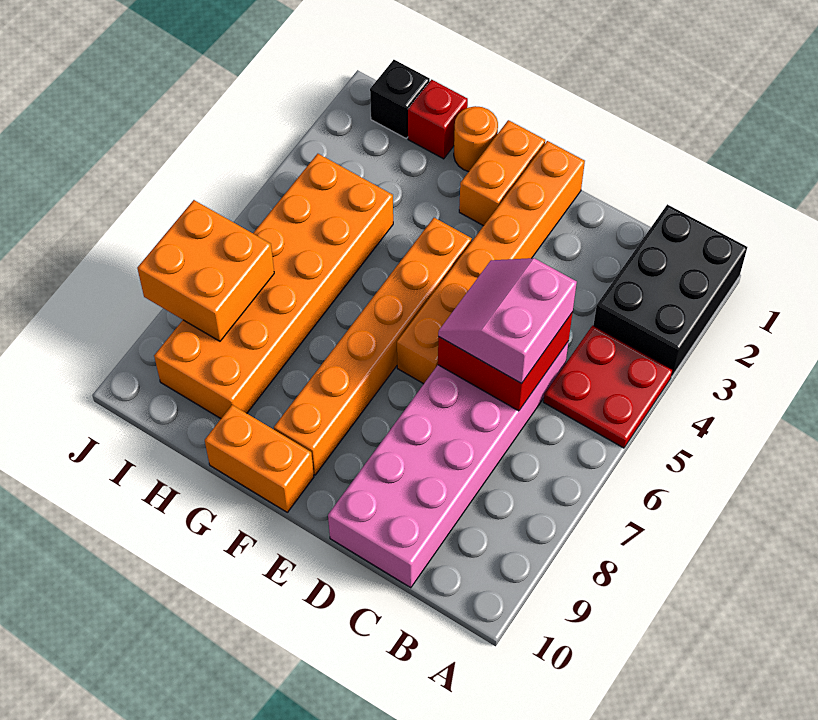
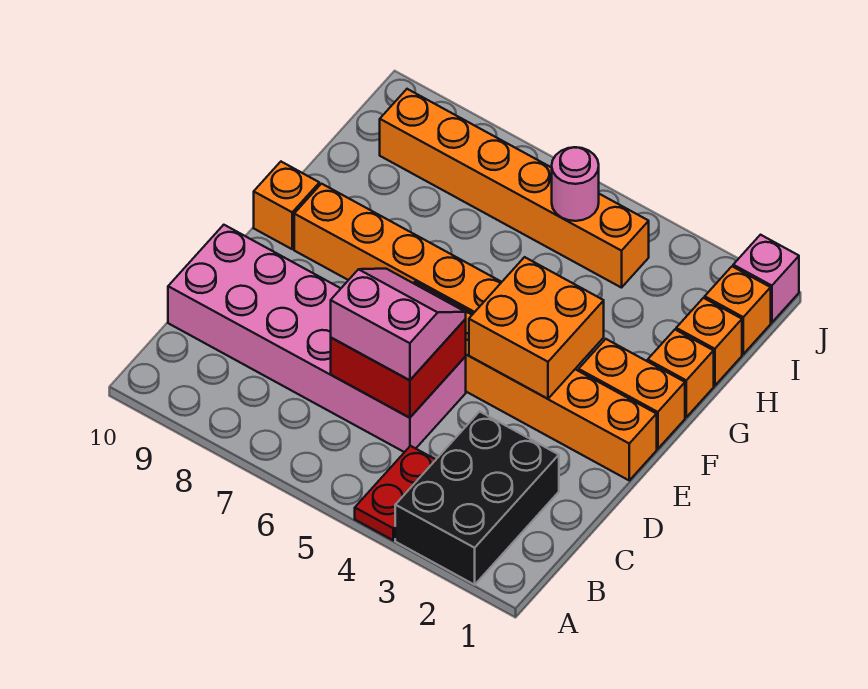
black 2x3 brick [593,204,747,376] -> black 2x3 brick turned to [395,411,559,585]
red 2x2 plate [544,325,673,448] -> red 1x2 plate [355,446,436,540]
orange 1x2 brick [205,405,314,512] -> orange 1x1 brick [254,162,319,249]
orange 1x1 round brick [454,106,498,172] -> orange 1x1 brick [648,330,714,417]
red 1x1 brick [408,80,468,159] -> orange 1x1 brick [676,298,742,386]
orange 2x6 brick [154,154,393,419] -> orange 1x6 brick [380,89,649,288]
black 1x1 brick [370,60,430,138] -> orange 1x1 brick [705,266,771,354]
none -> pink 1x1 round brick [552,147,599,221]
orange 2x2 brick [137,200,274,341] -> orange 2x2 brick moved to [469,257,604,399]
none -> pink 1x1 brick [733,235,799,323]

